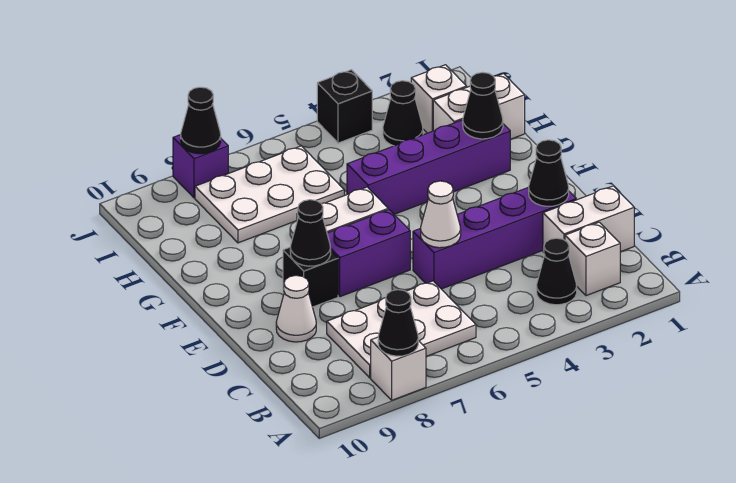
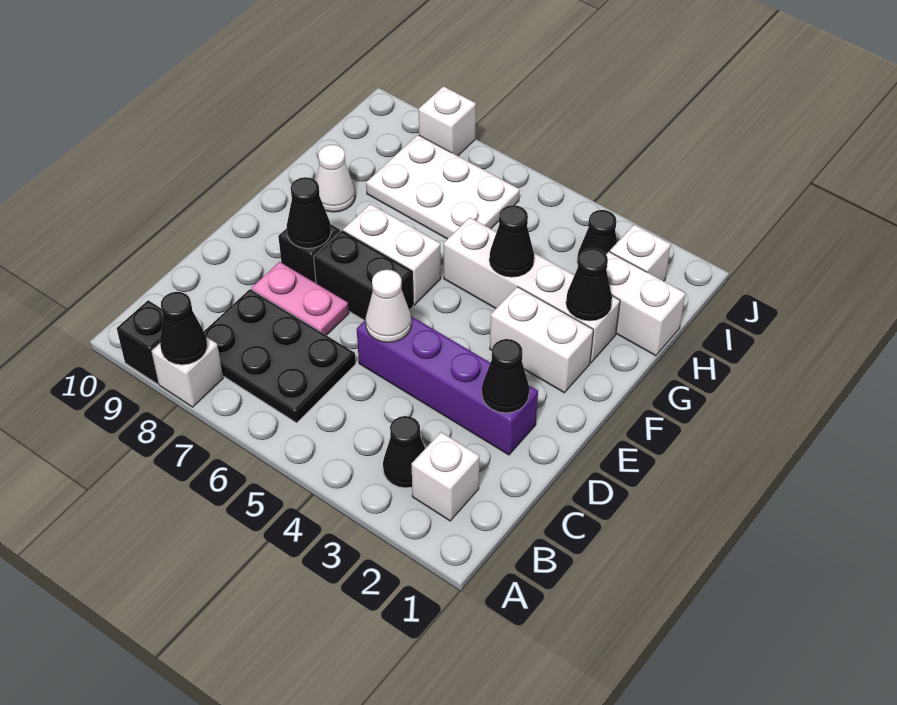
white 2x3 plate [327,281,476,378] -> black 2x3 plate [204,289,356,423]
white 1x2 brick [543,186,634,252] -> white 1x2 brick moved to [490,287,593,393]
none -> pink 1x2 plate [252,262,349,335]
white 1x1 cone [276,275,316,342] -> white 1x1 cone moved to [316,145,355,212]
purple 1x2 brick [327,210,410,297] -> black 1x2 brick [314,231,413,321]
purple 1x4 brick [347,120,510,214] -> white 1x4 brick [444,217,620,363]
black 1x1 brick [317,70,372,143] -> black 1x1 brick moved to [117,300,163,384]
purple 1x1 brick [173,135,228,198] -> white 1x1 brick [419,86,476,156]
black 1x1 cone [181,87,221,154] -> black 1x1 cone moved to [489,205,534,277]

